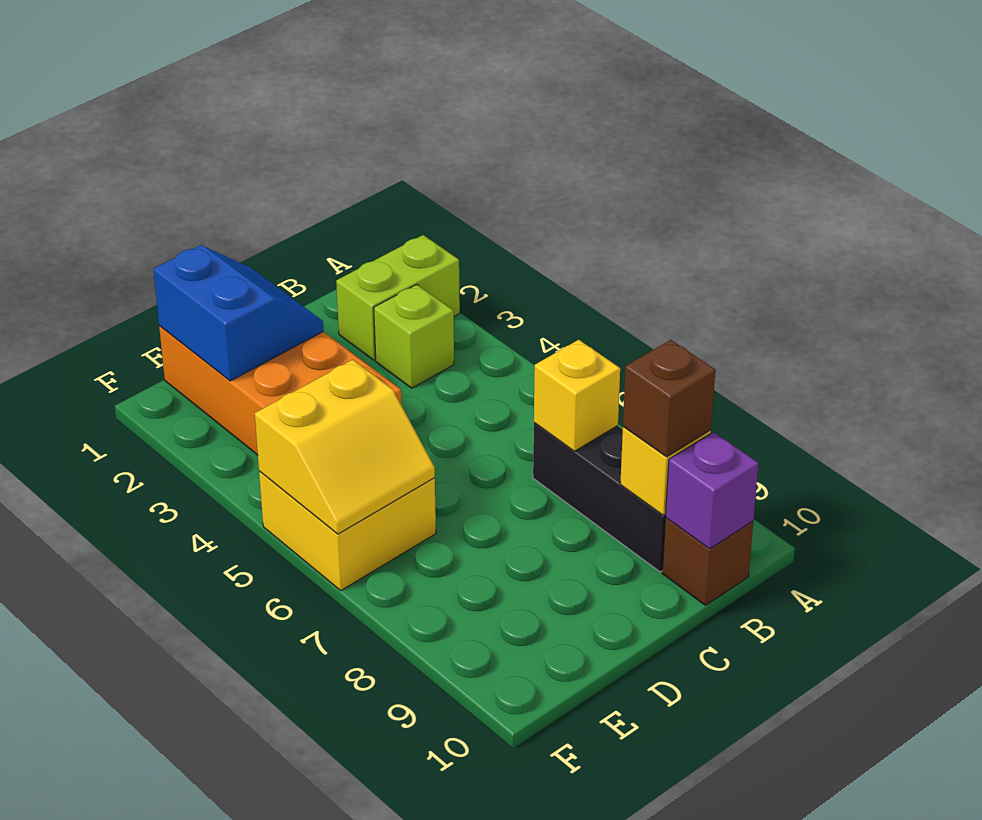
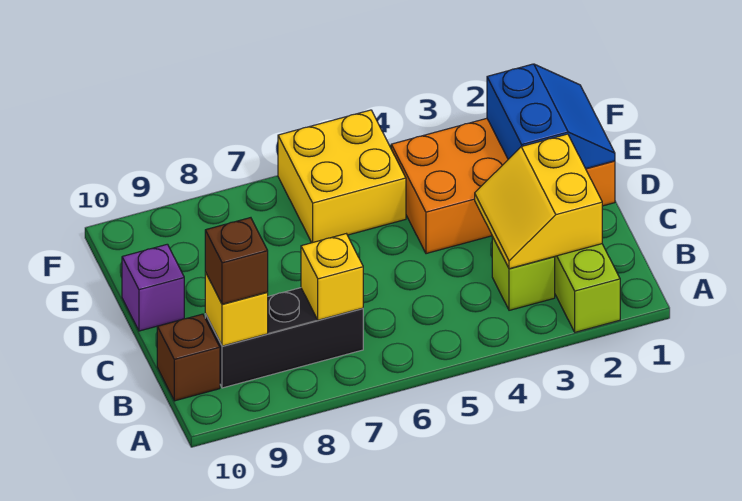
purple 1x1 brick [666,432,758,549] -> purple 1x1 brick moved to [122,244,184,331]
blue 2x2 slope [153,245,324,381] -> blue 2x2 slope turned to [487,64,615,169]
yellow 2x2 slope [255,360,435,534] -> yellow 2x2 slope moved to [475,134,602,269]

